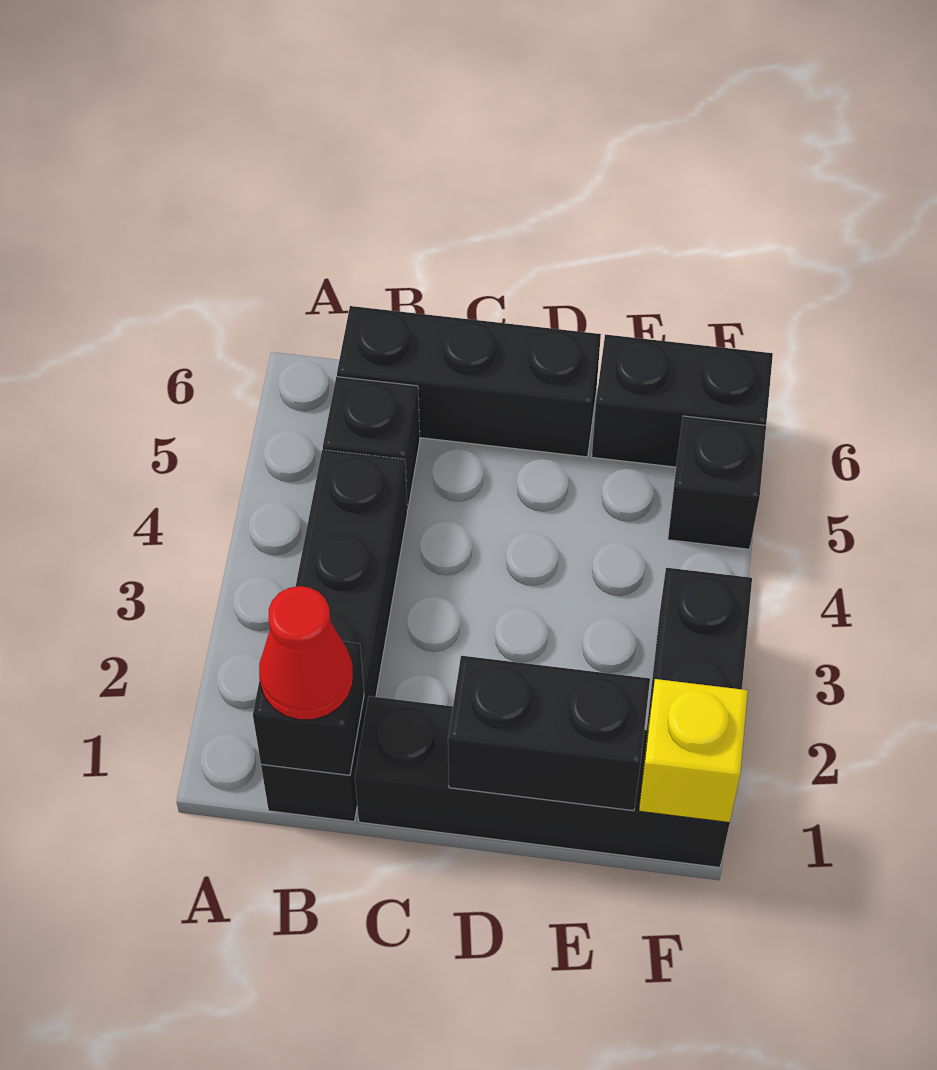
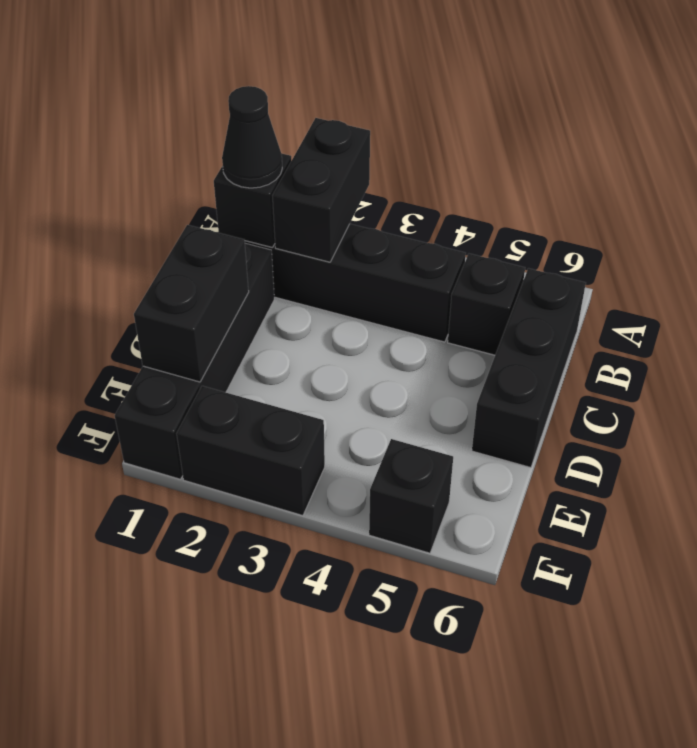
red 1x1 cone [259,586,353,720] -> black 1x1 cone [222,86,282,188]
black 1x2 brick [592,334,773,467] -> black 1x2 brick moved to [272,118,370,262]
yellow 1x1 brick [639,679,748,823] -> none

